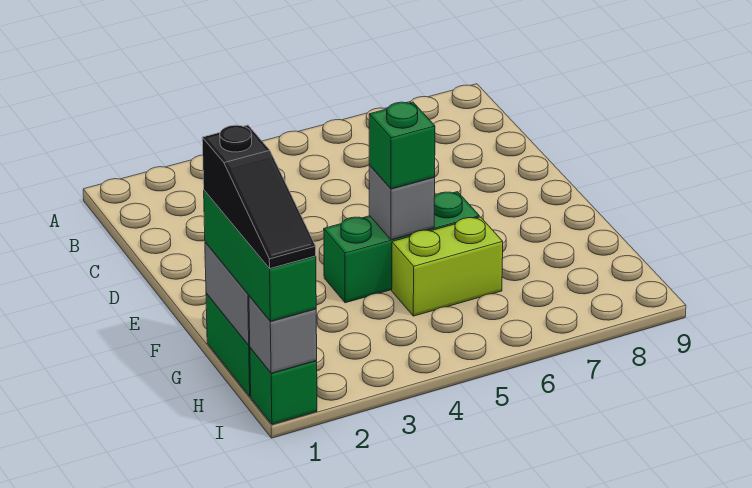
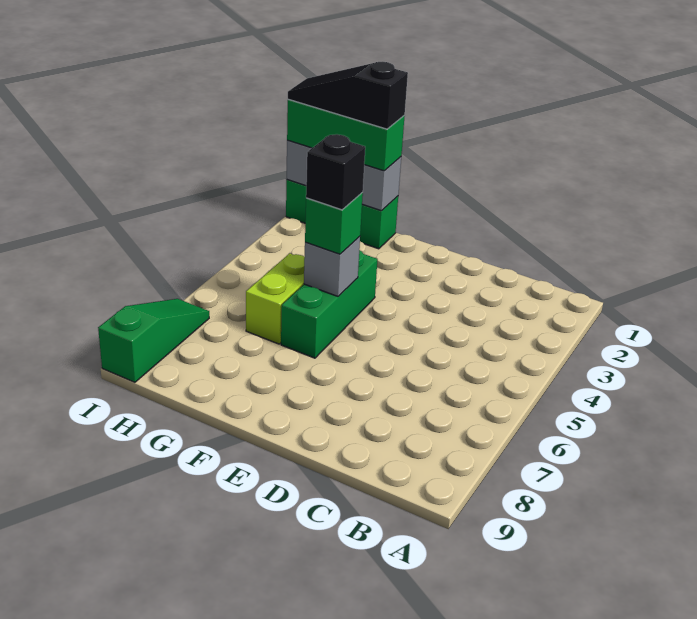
none -> black 1x1 brick [306,134,365,210]
none -> green 1x3 slope [98,299,209,382]

